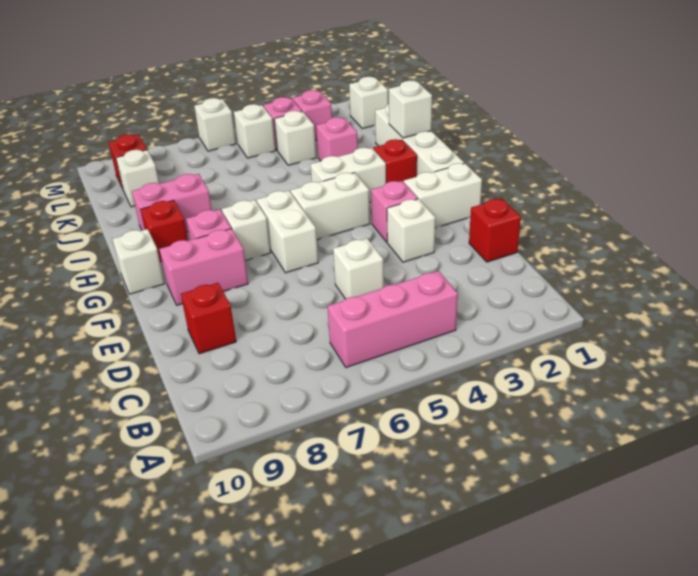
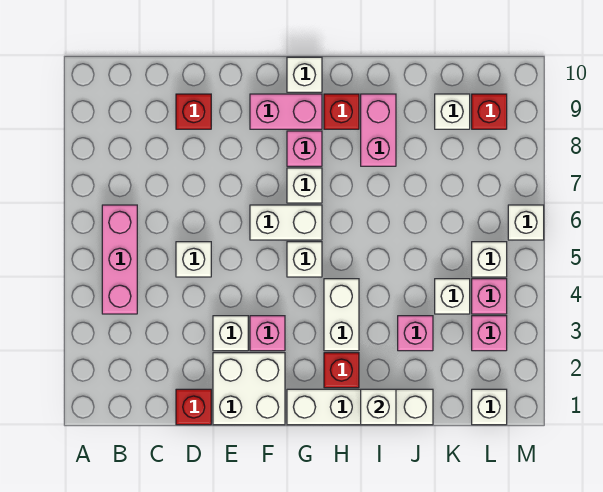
white 1x2 brick [404,163,482,228] -> white 2x2 brick [213,353,285,425]
pink 1x2 brick [159,229,248,305] -> pink 1x2 brick turned to [250,94,322,129]
white 1x2 brick [291,173,370,239] -> white 1x1 brick [287,242,322,277]

